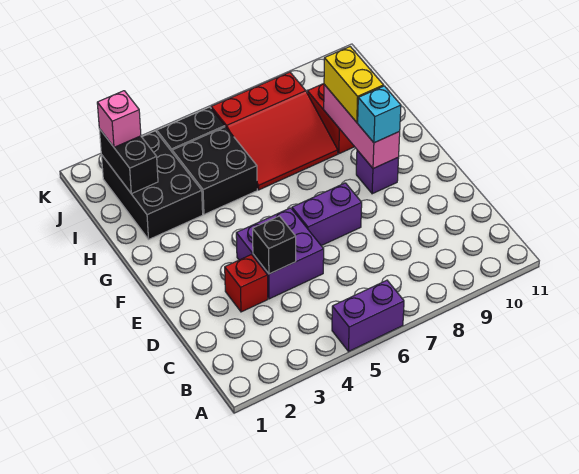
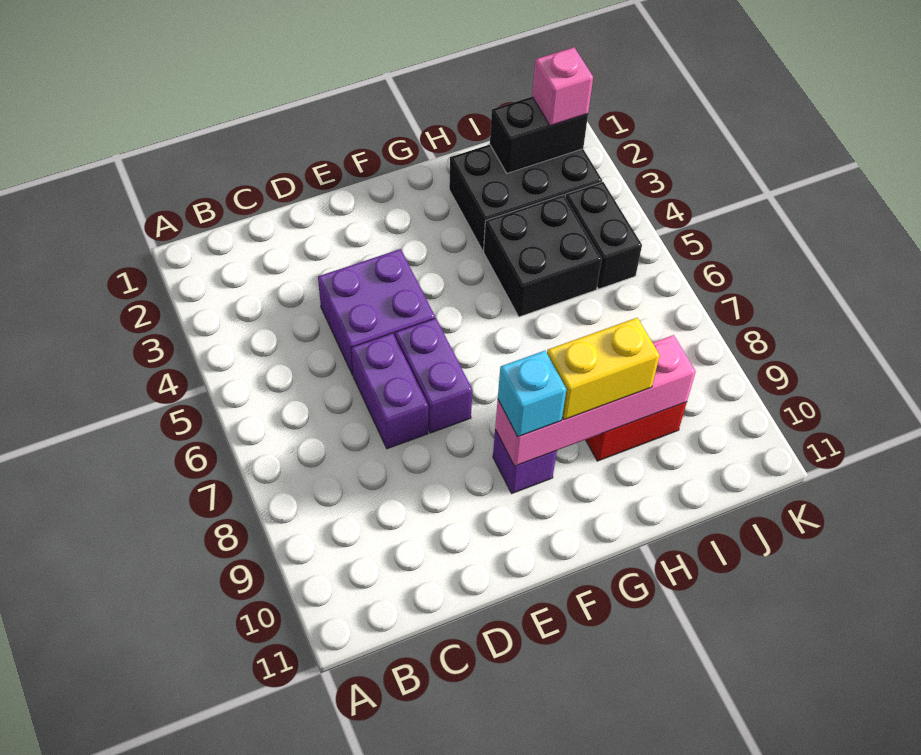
purple 1x2 brick [332,280,404,352] -> purple 1x2 brick moved to [351,333,428,449]
red 1x1 brick [225,255,268,312] -> none
black 1x1 brick [253,216,296,274] -> none
pink 1x3 brick [324,84,400,169] -> pink 1x4 brick [495,335,696,466]
red 3x3 slope [211,72,338,190] -> none

